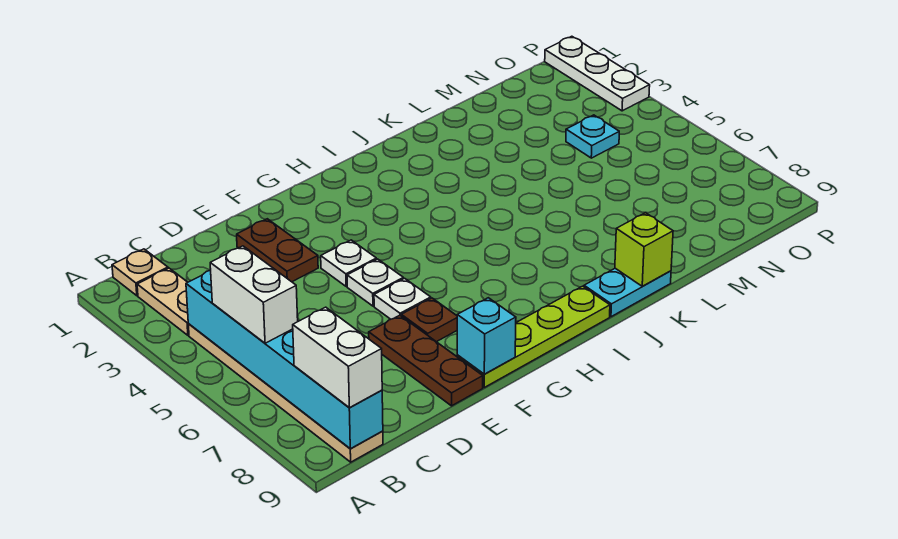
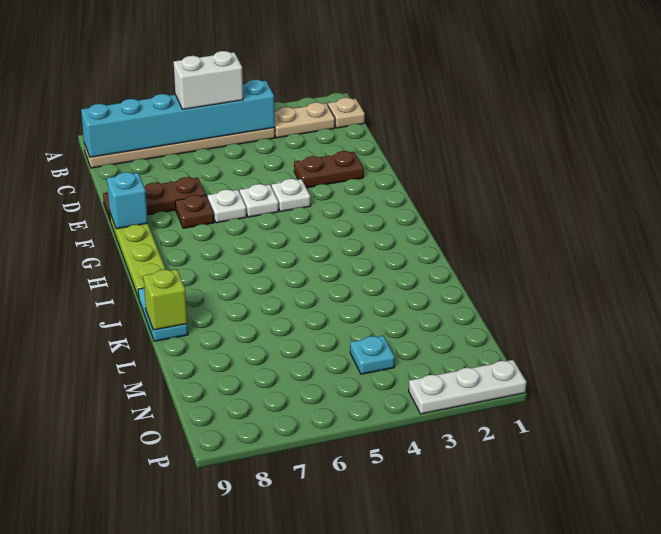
white 1x2 brick [293,307,382,408] -> none

